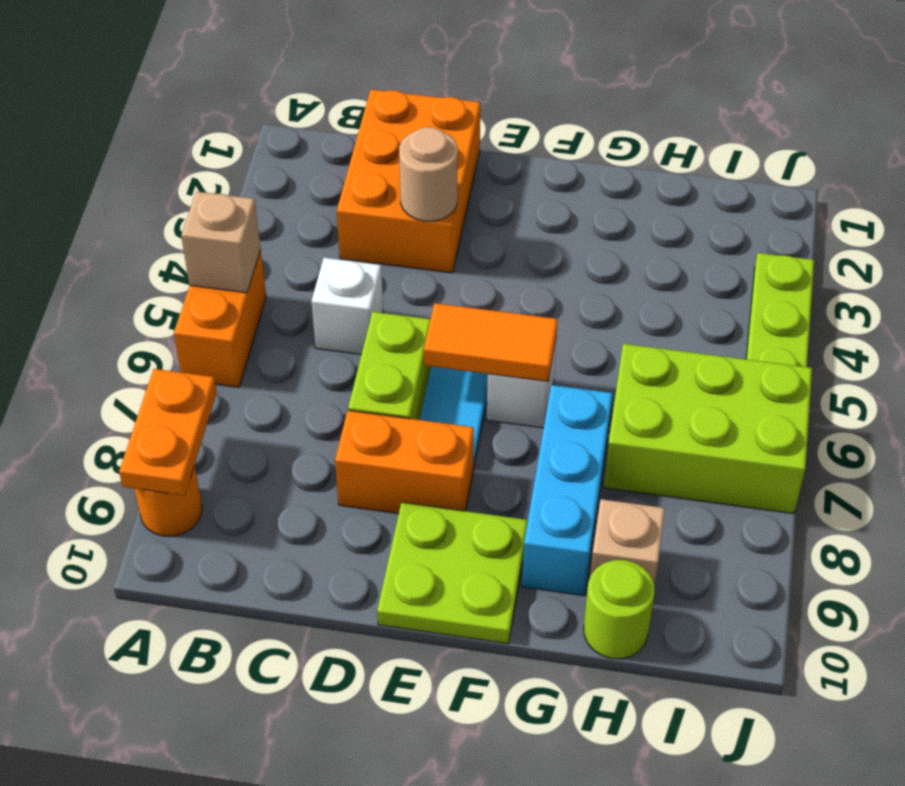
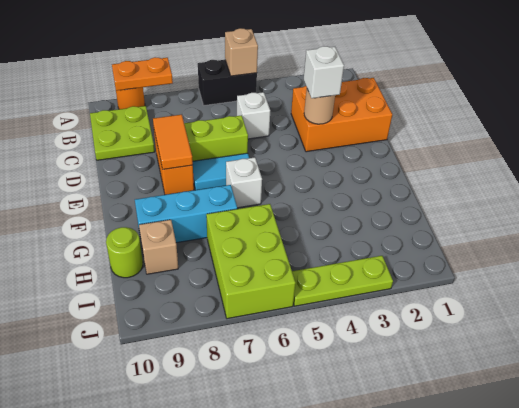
orange 1x2 brick [174,251,266,387] -> black 1x2 brick [198,60,257,105]
none -> white 1x1 brick [304,46,344,98]
orange 1x2 tile [424,303,558,382] -> orange 1x2 tile moved to [153,115,193,169]
lime 2x2 plate [377,502,528,644] -> lime 2x2 plate moved to [90,106,155,160]

